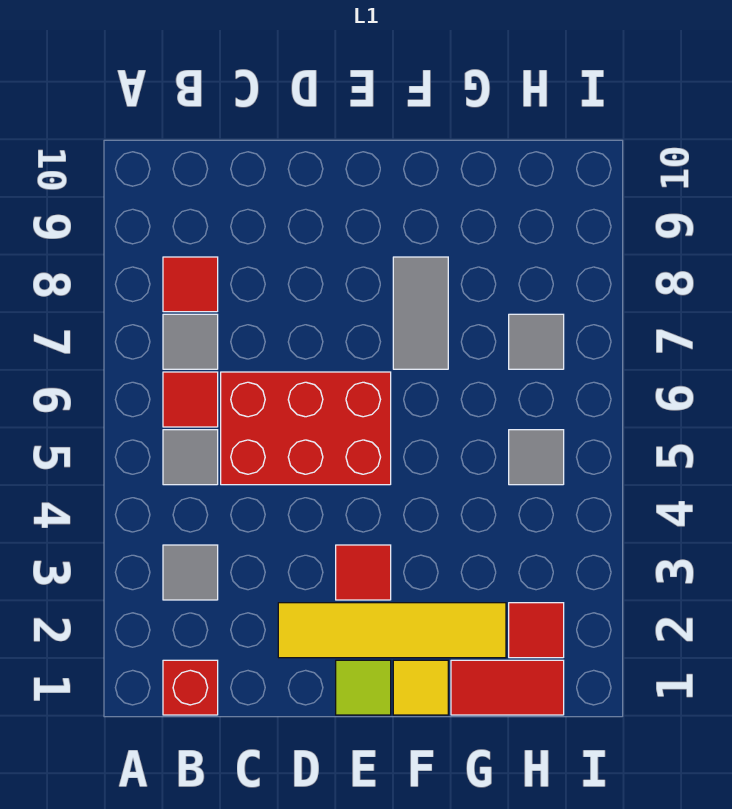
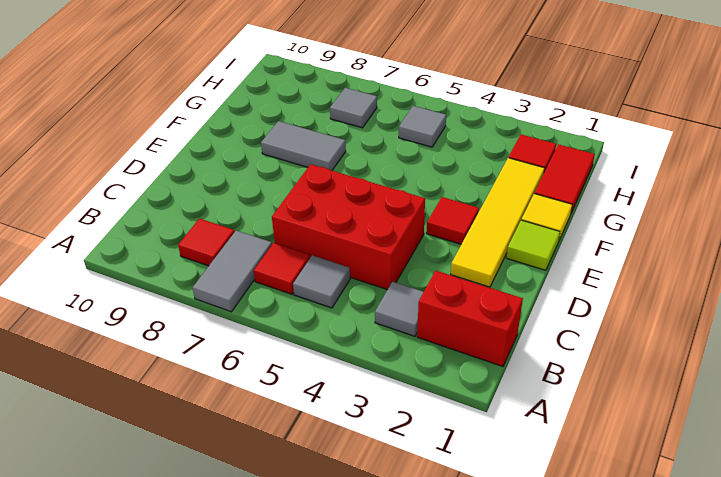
red 1x1 brick [163,660,218,715] -> red 1x2 brick [417,271,523,366]
grey 1x1 tile [163,314,218,369] -> grey 1x2 tile [193,231,272,312]
red 2x3 brick [221,372,391,485] -> red 2x3 brick turned to [272,164,425,290]

